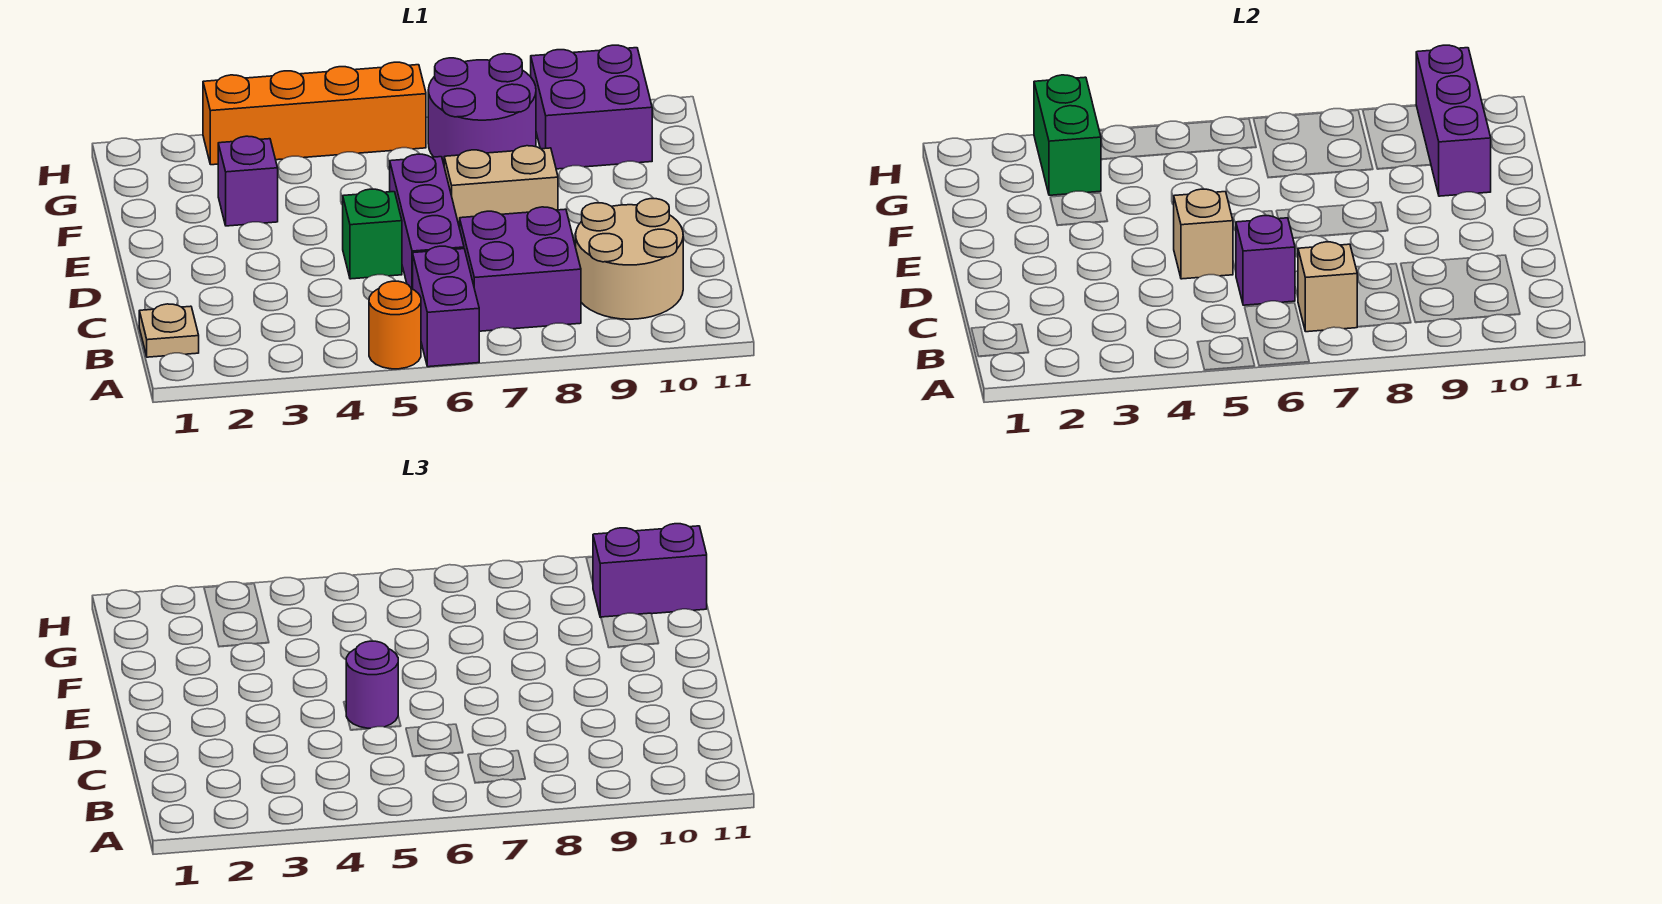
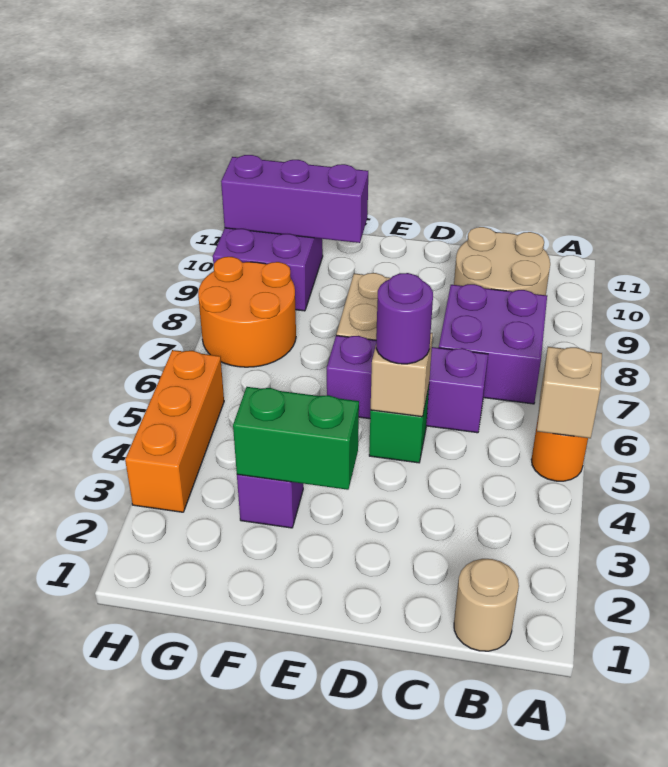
purple 1x2 brick [413,246,479,367] -> none
tan 1x1 plate [139,304,199,357] -> tan 1x1 round brick [454,559,519,651]
tan 1x1 brick [1298,242,1357,332] -> tan 1x1 brick moved to [537,347,602,438]
purple 1x1 brick [1236,216,1295,305] -> none
green 1x2 brick [1034,75,1101,195] -> green 1x2 brick moved to [233,387,359,490]
purple 2x2 round brick [428,54,536,164] -> orange 2x2 round brick [198,257,296,367]
purple 1x2 brick [593,524,707,618] -> none
orange 1x4 brick [203,62,426,165] -> orange 1x3 brick [125,350,224,512]

